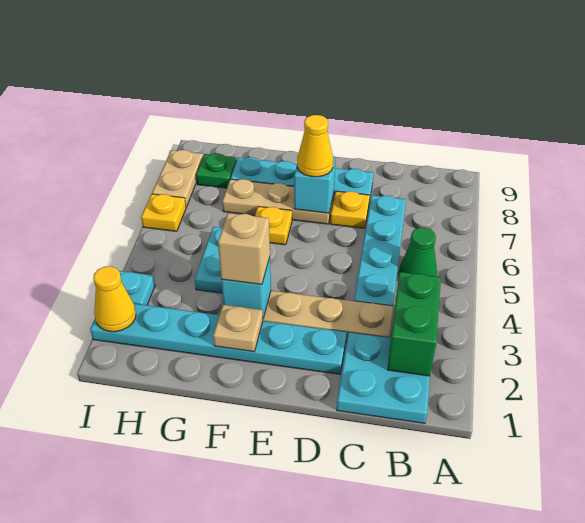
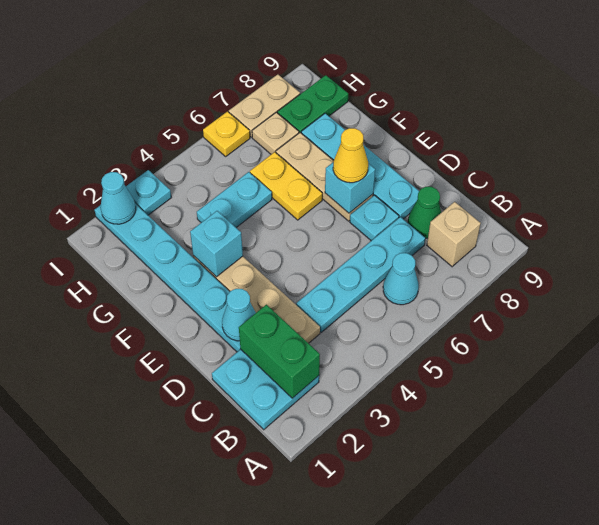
green 1x2 brick [387,272,441,376] -> green 1x2 brick turned to [239,305,320,398]
green 1x1 cone [399,228,437,276] -> green 1x1 cone moved to [408,187,441,238]
none -> cyan 1x1 cone [383,253,419,305]
none -> cyan 1x1 cone [222,289,256,341]
yellow 1x1 plate [330,191,370,228] -> cyan 1x1 plate [350,195,399,241]
tan 1x1 plate [213,305,263,352] -> tan 1x1 plate moved to [252,112,299,154]
tan 1x1 brick [218,213,270,285] -> tan 1x1 brick moved to [427,202,481,267]
yellow 1x1 plate [255,207,292,245] -> yellow 1x2 plate [250,152,322,220]
green 1x1 plate [196,153,237,188] -> green 1x2 plate [277,75,348,133]
yellow 1x1 cone [93,266,136,332] -> cyan 1x1 cone [100,172,136,224]

